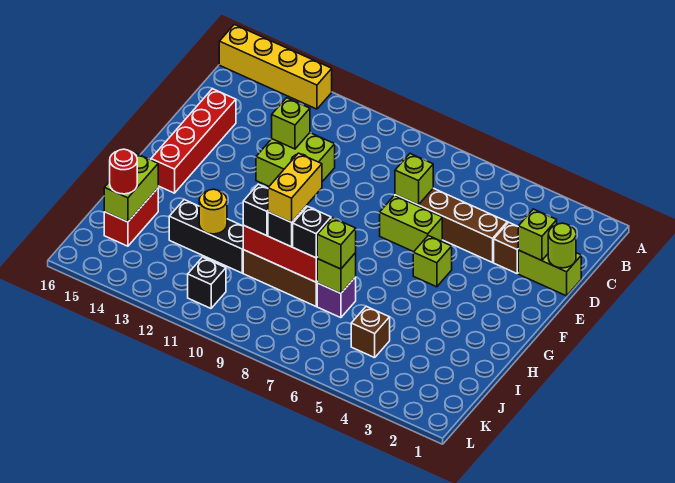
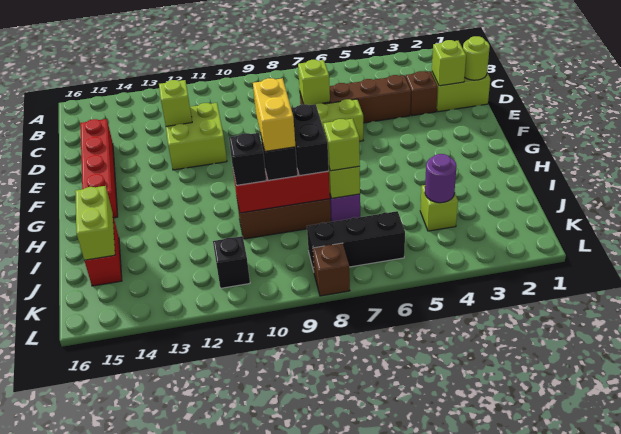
yellow 1x4 brick [219,24,332,109] -> none
lime 1x1 brick [413,236,452,287] -> lime 1x1 brick moved to [420,185,458,231]
black 1x1 brick [293,206,331,258] -> black 1x2 brick [291,104,329,176]
black 1x3 brick [169,200,243,273] -> black 1x3 brick moved to [307,211,405,271]
yellow 1x1 round brick [199,189,227,234] -> none
none -> purple 1x1 round brick [425,154,456,203]
brown 1x1 brick [351,306,390,358] -> brown 1x1 brick moved to [313,243,350,296]
red 1x1 round brick [110,149,137,194] -> none

